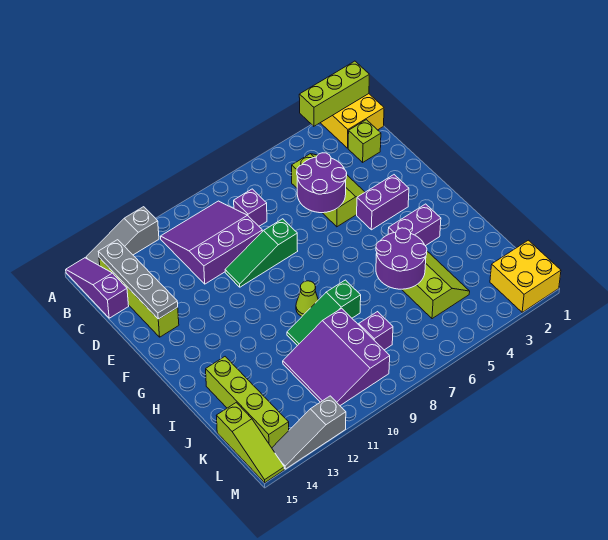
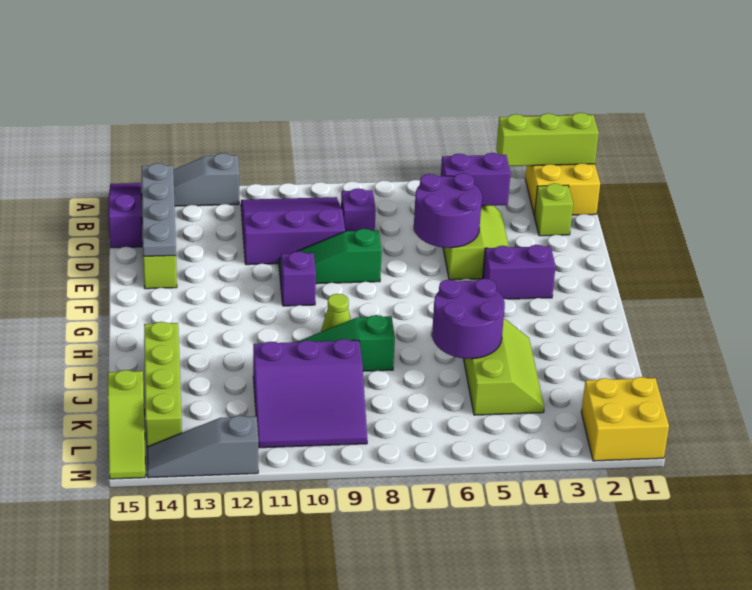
purple 1x2 brick [388,204,441,246] -> purple 1x2 brick moved to [441,153,511,206]
purple 3x3 slope [283,308,390,405] -> purple 3x3 slope turned to [253,339,367,448]
purple 1x1 brick [359,312,393,350] -> purple 1x1 brick moved to [281,251,316,306]

